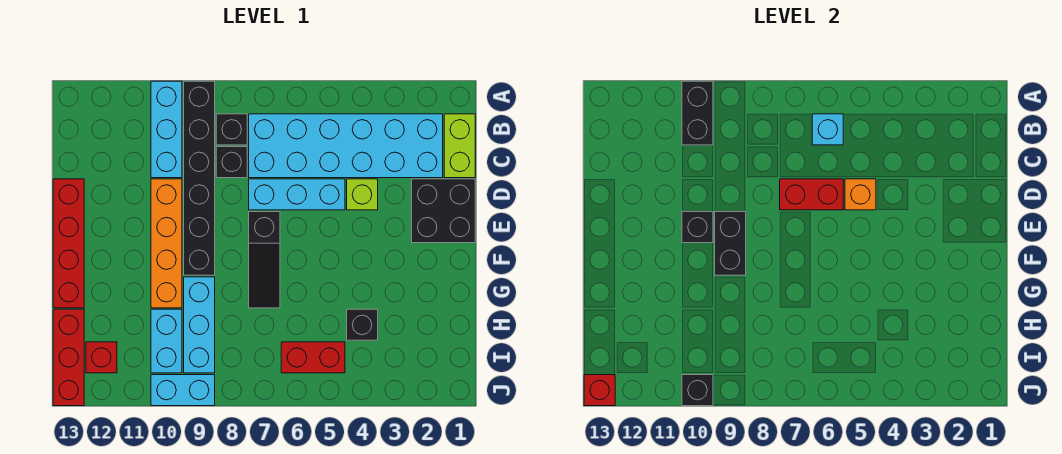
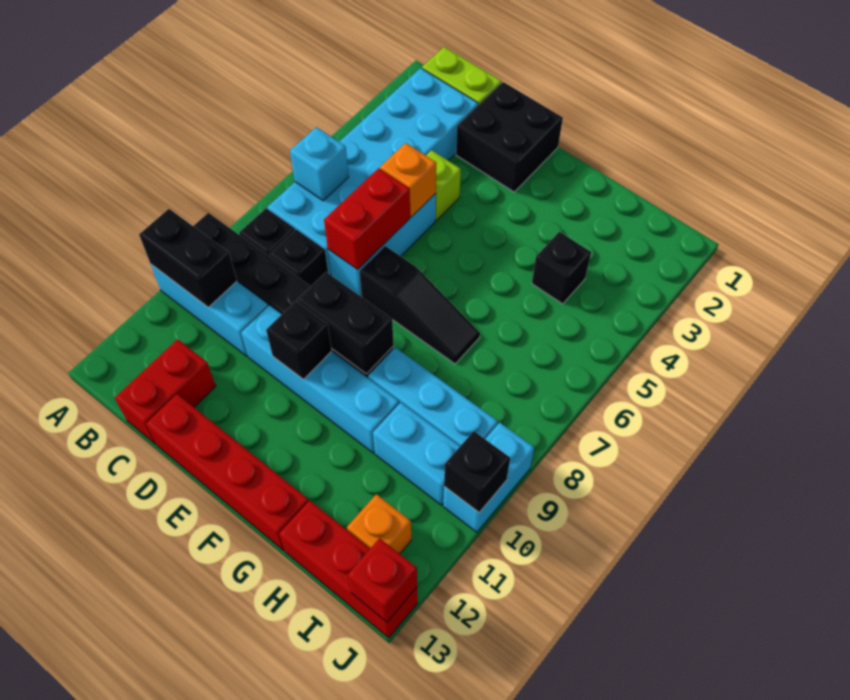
orange 1x4 brick [151,179,182,308] -> cyan 1x4 brick [241,305,399,453]
red 1x2 brick [281,342,345,373] -> red 1x2 brick moved to [115,339,216,444]
red 1x1 brick [86,342,117,373] -> orange 1x1 brick [347,494,411,554]

